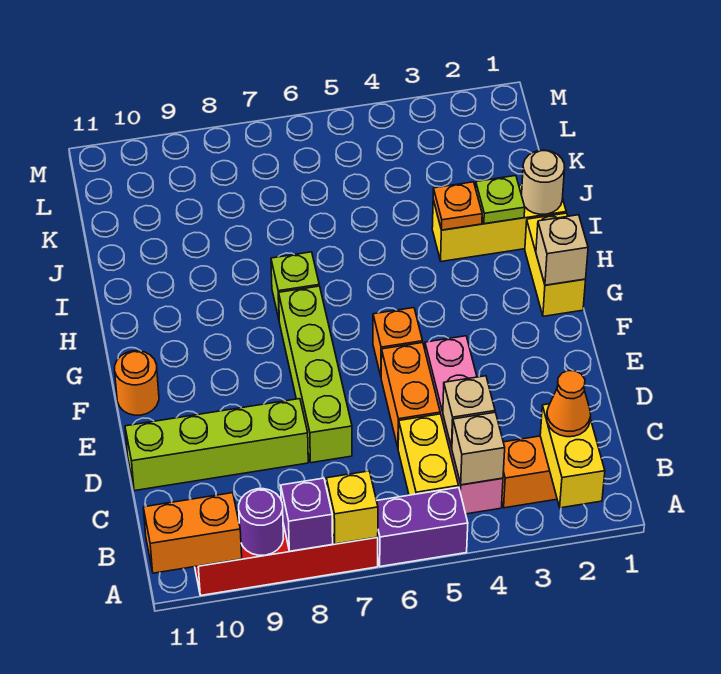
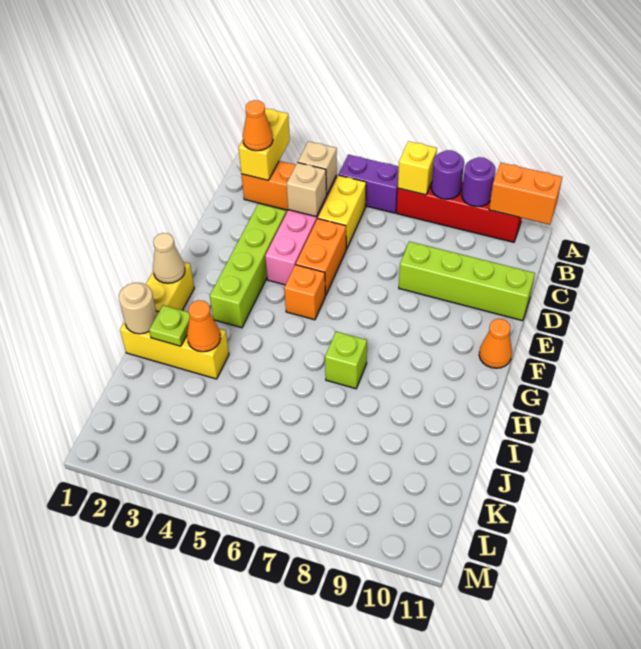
purple 1x1 brick [281,478,333,551] -> purple 1x1 round brick [431,150,464,199]
lime 1x4 brick [279,286,352,463] -> lime 1x4 brick moved to [210,204,286,328]
orange 1x1 round brick [115,351,159,415] -> orange 1x1 cone [479,319,512,368]
tan 1x1 brick [536,215,588,285] -> tan 1x1 cone [153,233,185,283]
orange 1x1 plate [433,182,482,230] -> orange 1x1 cone [187,300,221,352]

